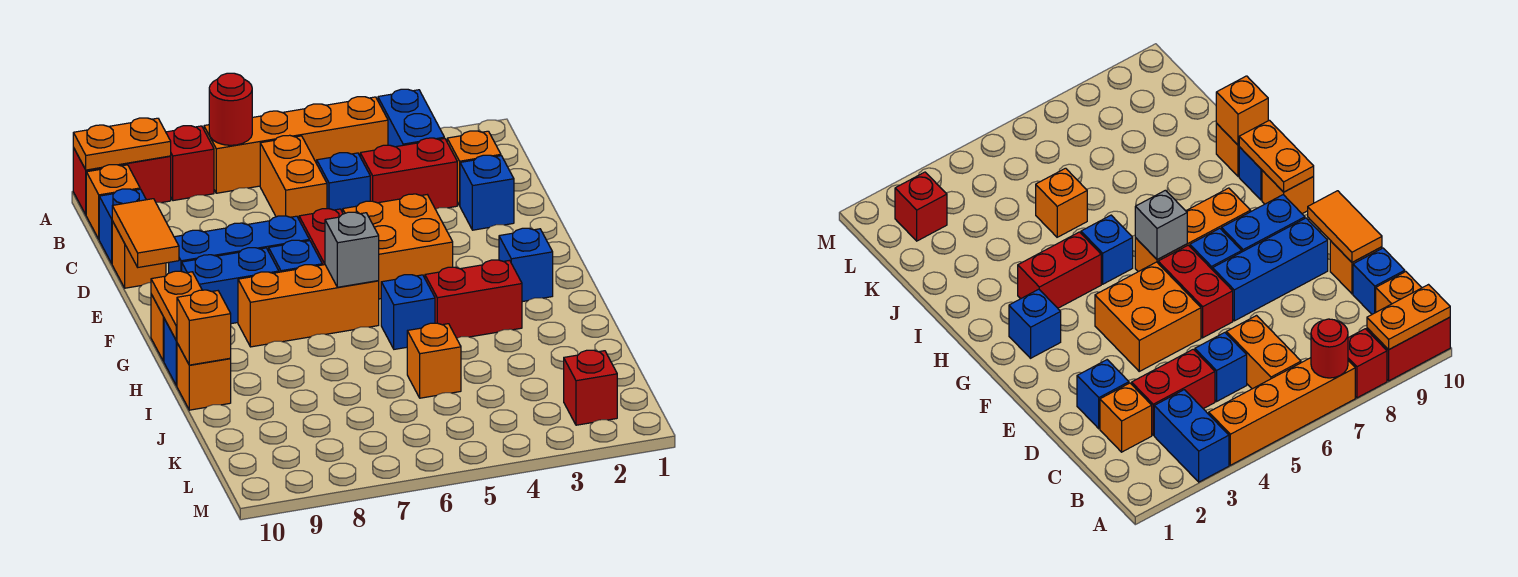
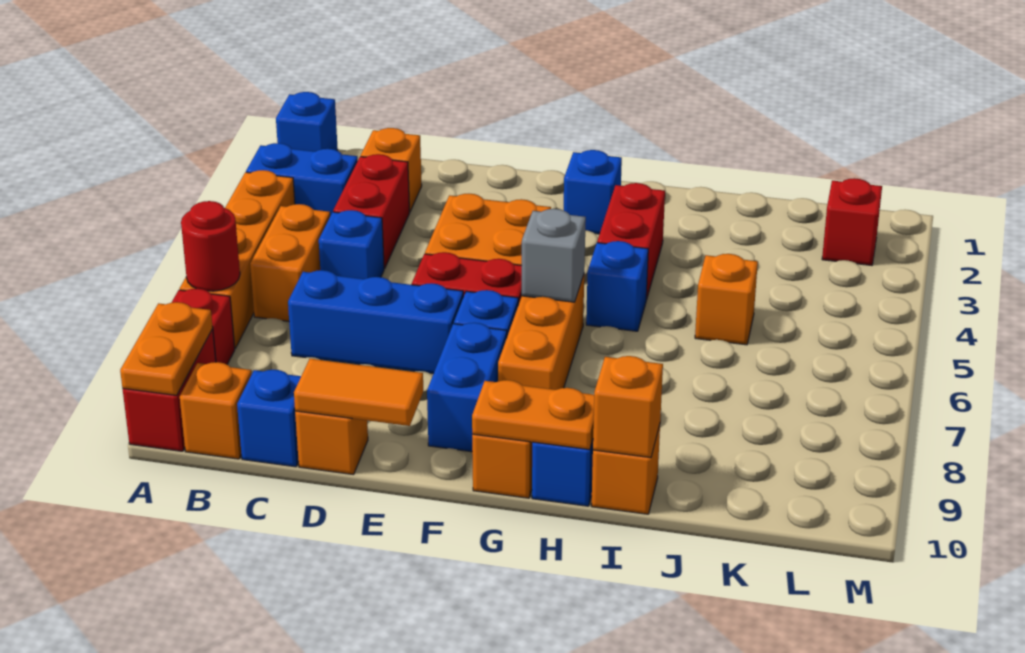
orange 1x2 brick [260,135,327,219] -> orange 1x2 brick turned to [250,204,330,321]
blue 1x1 brick [460,155,514,230] -> blue 1x1 brick moved to [276,92,338,152]
blue 1x3 brick [169,216,309,273] -> blue 1x3 brick turned to [288,270,463,374]

